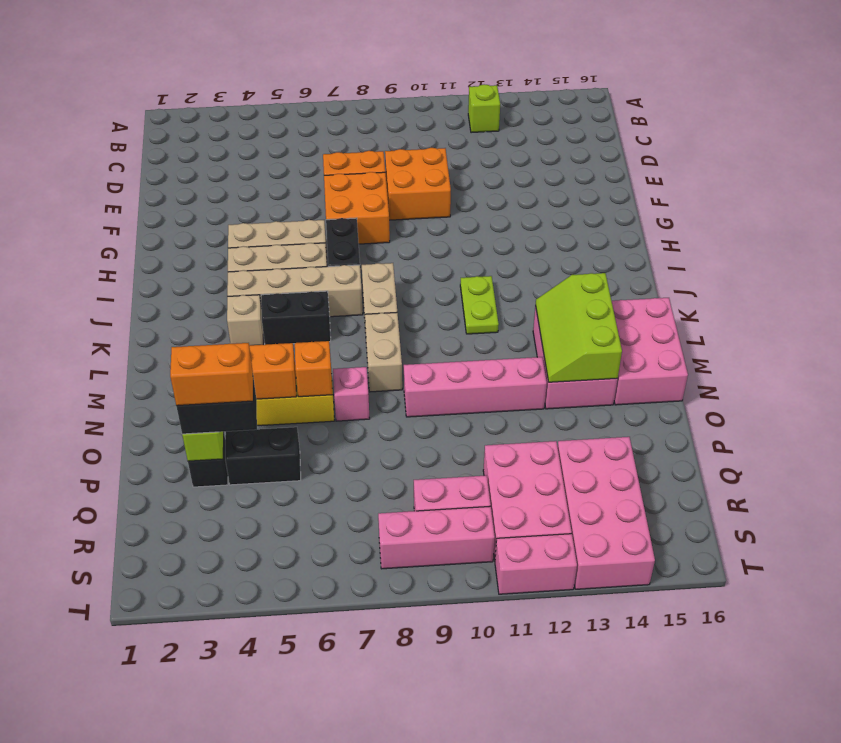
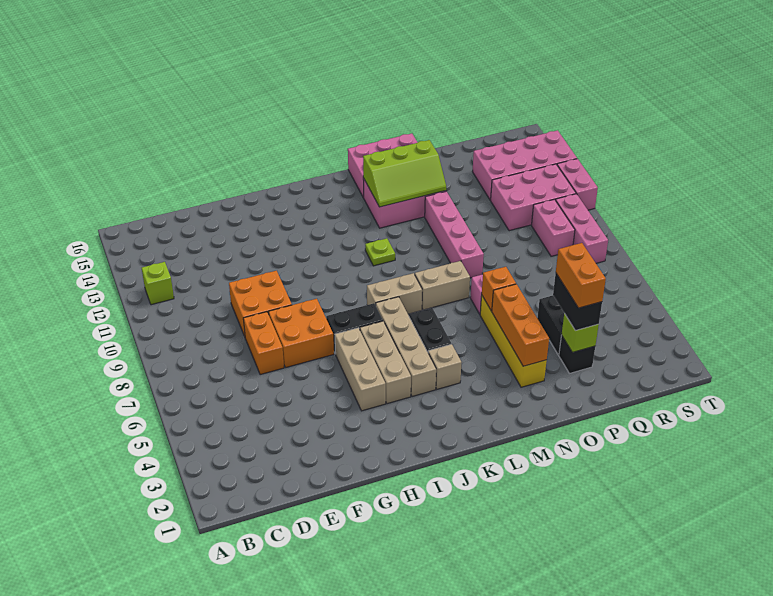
lime 1x2 plate [460,276,499,334] -> lime 1x1 plate [365,238,395,266]

